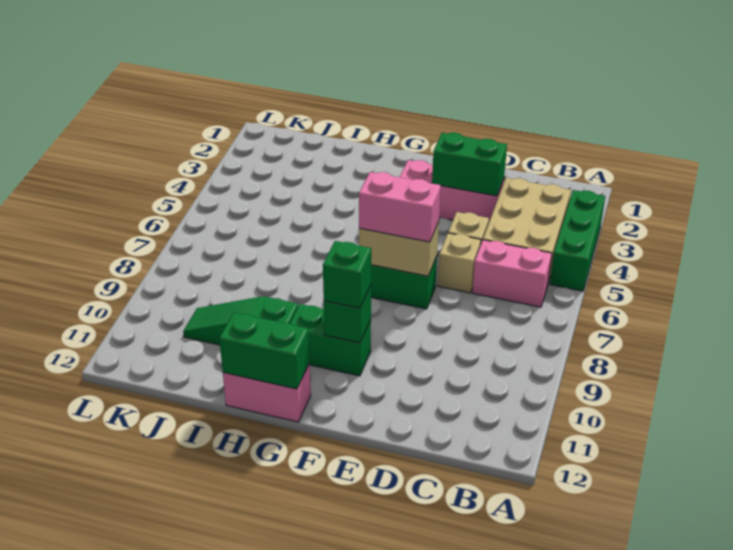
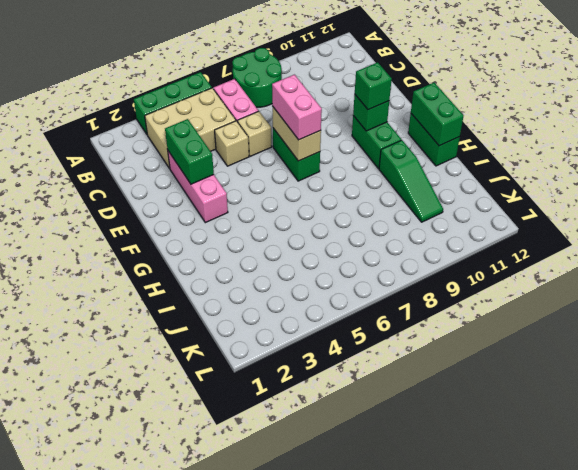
none -> green 2x2 round brick [232,48,282,107]
pink 1x2 brick [223,364,311,422] -> green 1x2 brick [408,114,460,166]

